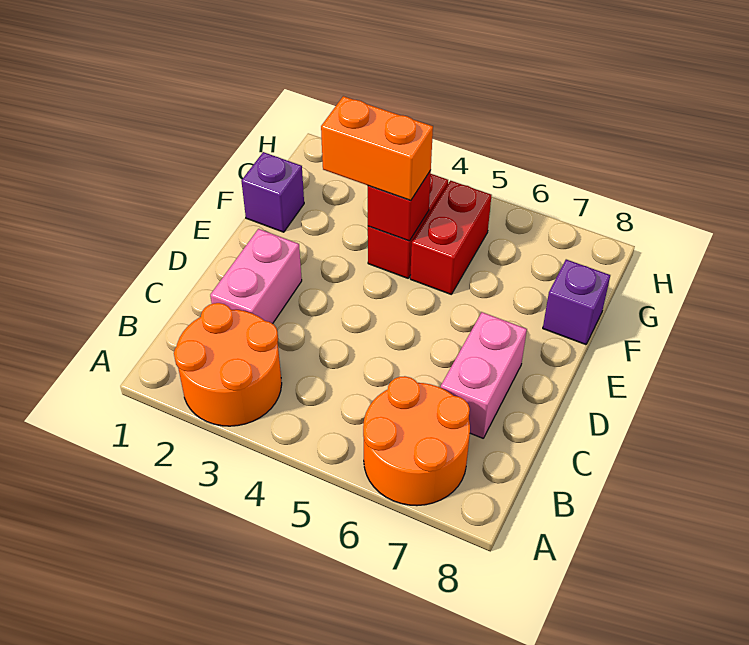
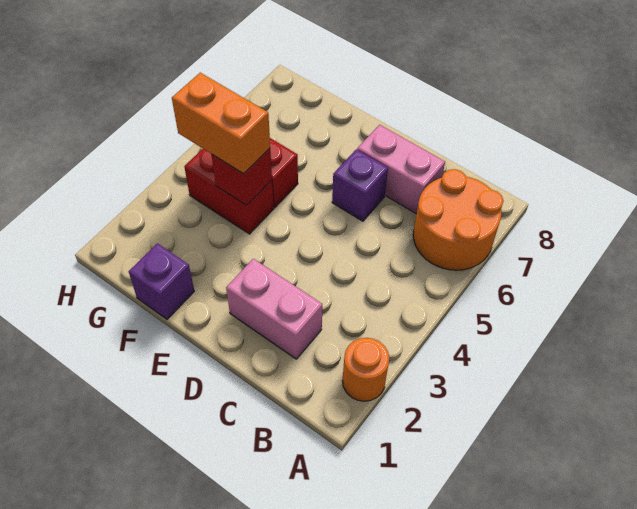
orange 2x2 round brick [174,303,282,426] -> orange 1x1 round brick [342,338,389,401]
orange 1x2 brick [321,96,433,201] -> orange 1x2 brick turned to [172,73,270,174]
purple 1x1 brick [543,259,610,345] -> purple 1x1 brick moved to [332,149,388,221]

